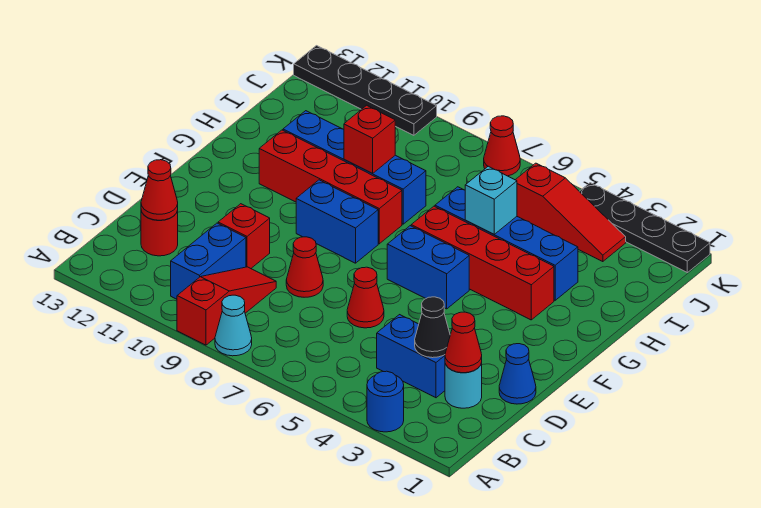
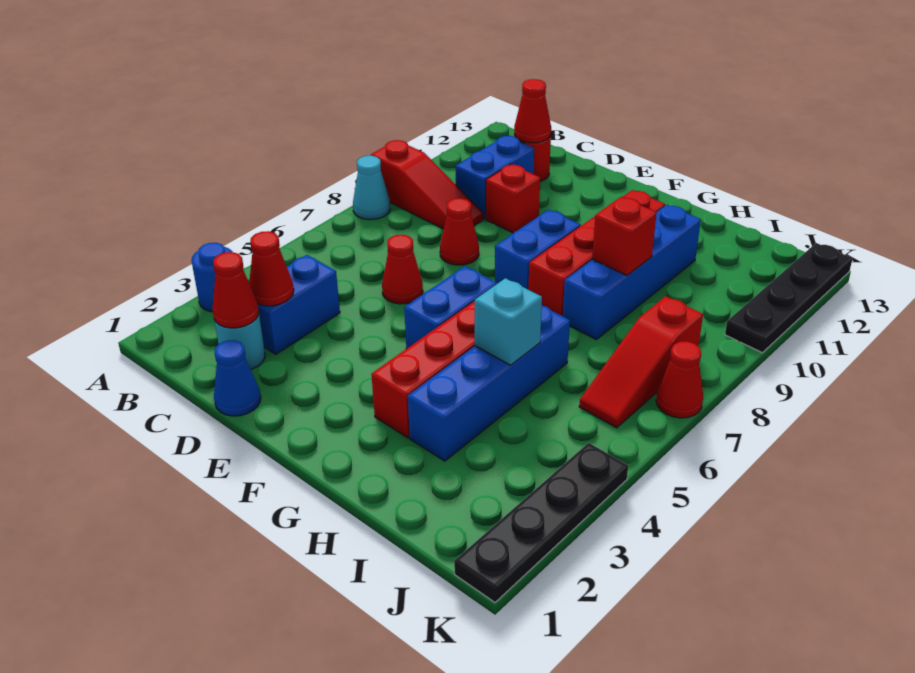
blue 1x2 brick [171,223,246,299] -> blue 1x2 brick turned to [455,136,534,219]
black 1x1 cone [415,297,450,358] -> red 1x1 cone [249,231,294,306]
red 1x3 slope [516,163,626,262] -> red 1x3 slope moved to [579,296,703,428]

